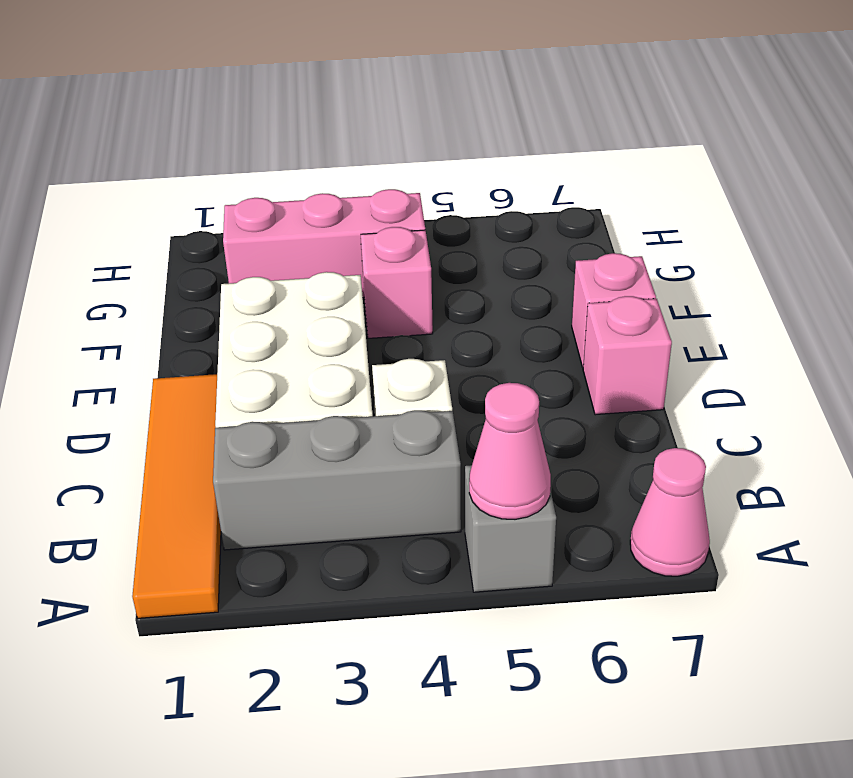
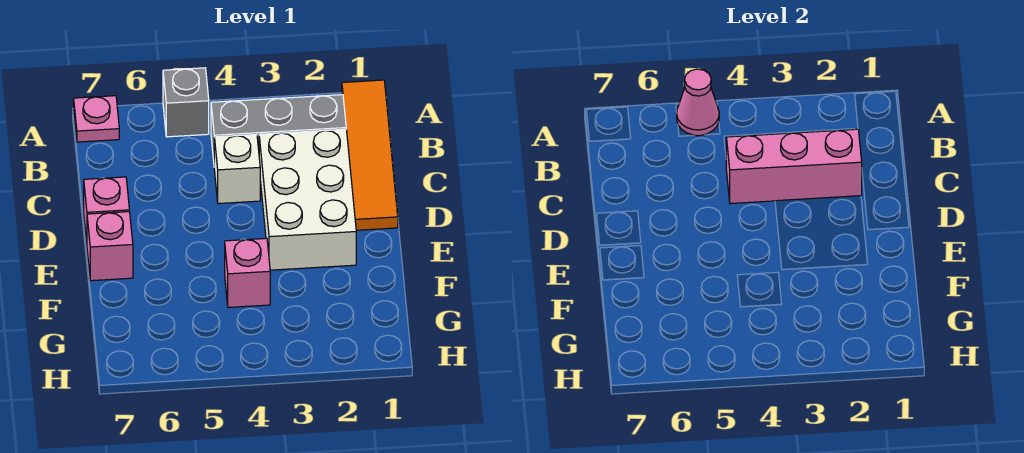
pink 1x1 cone [630,448,710,576] -> pink 1x1 plate [74,96,119,142]
pink 1x3 brick [223,189,425,298] -> pink 1x3 brick moved to [726,129,862,204]

